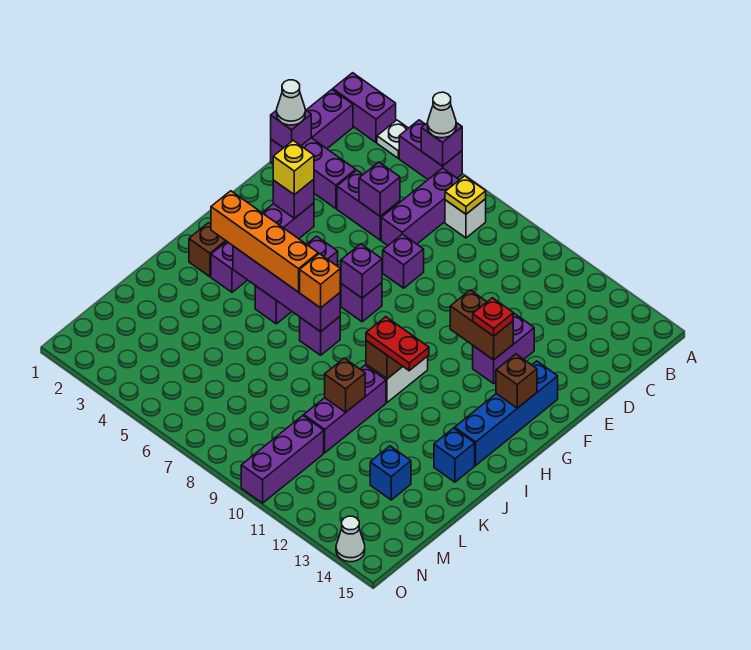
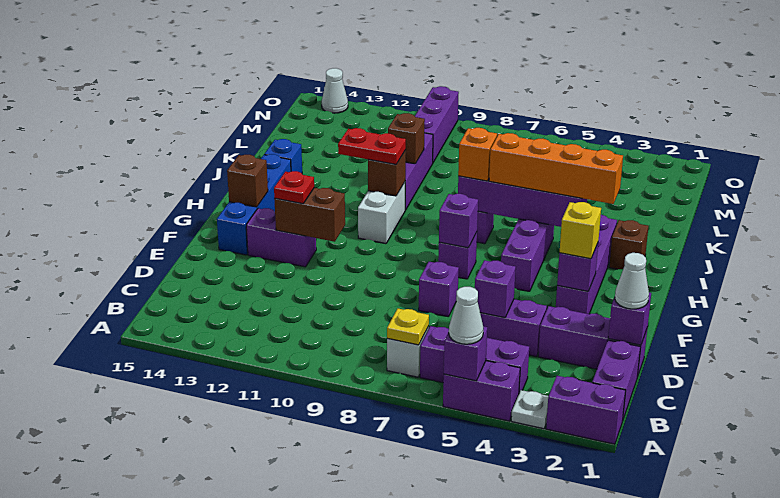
purple 1x3 brick [381,168,459,245] -> purple 1x3 brick turned to [420,326,529,393]
purple 1x2 brick [473,313,534,384] -> purple 1x2 brick turned to [246,208,316,267]
blue 1x1 brick [370,446,411,500] -> none

